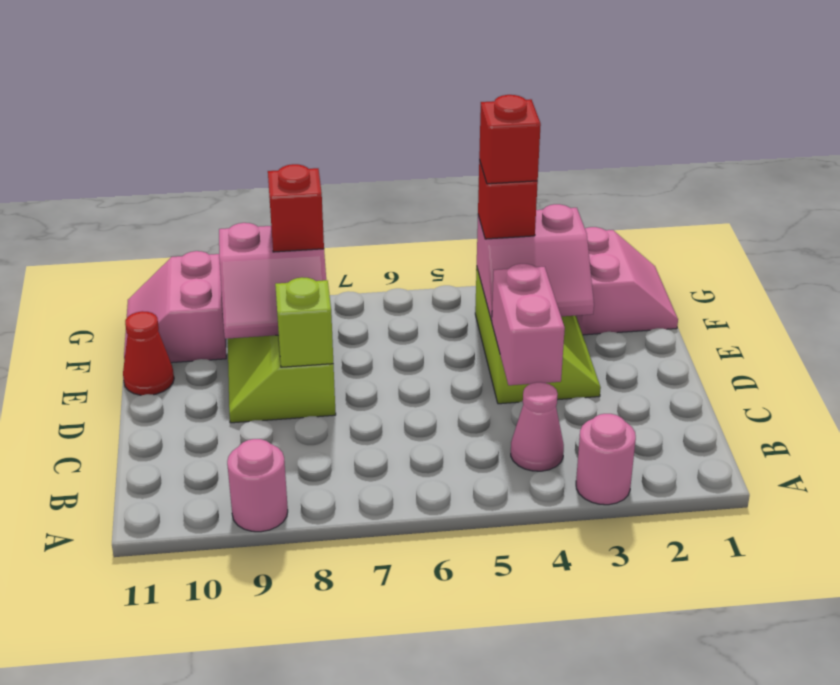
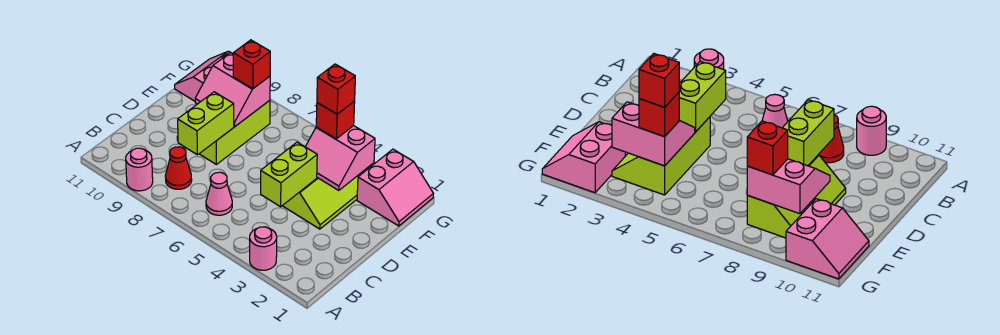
pink 1x1 cone [511,382,564,471] -> pink 1x1 cone moved to [206,172,232,215]
pink 1x2 brick [492,264,565,385] -> lime 1x2 brick [261,142,317,207]
lime 1x1 brick [275,277,333,367] -> lime 1x2 brick [178,92,234,155]
red 1x1 cone [123,311,174,395] -> red 1x1 cone moved to [165,147,192,189]

